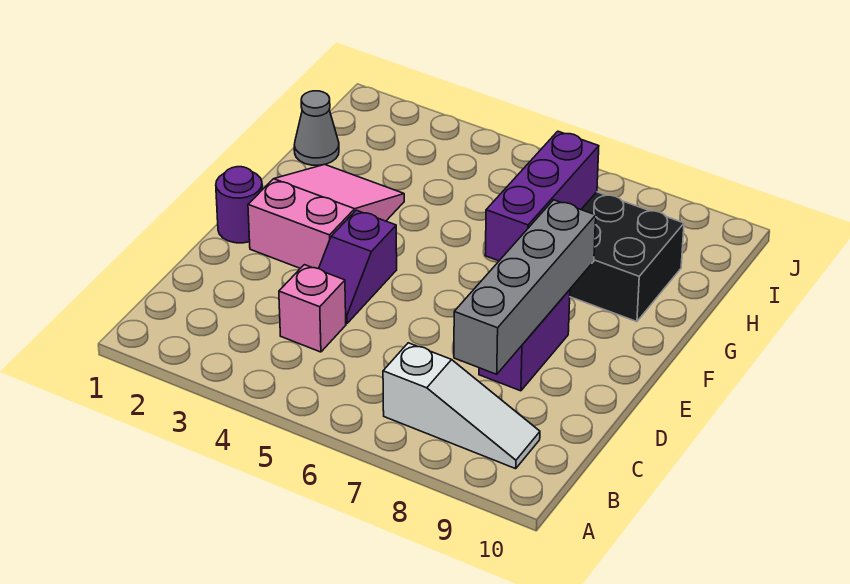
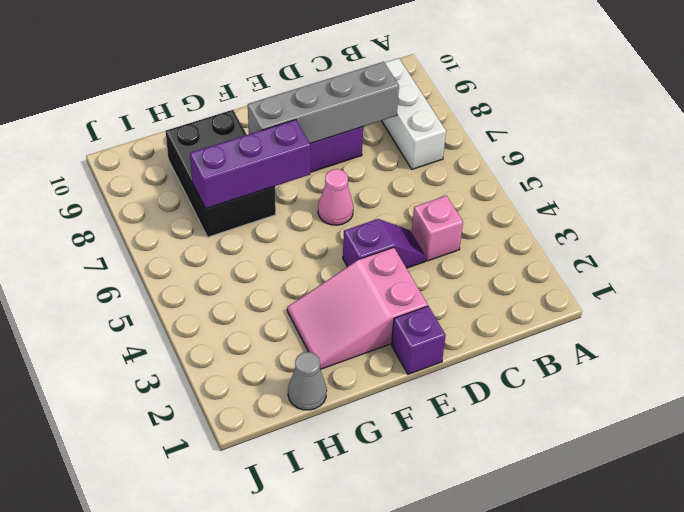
white 1x3 slope [383,343,540,469] -> white 1x3 brick [382,58,446,169]
purple 1x1 round brick [216,167,262,243] -> purple 1x1 brick [392,306,446,374]
none -> pink 1x1 cone [318,169,353,225]

